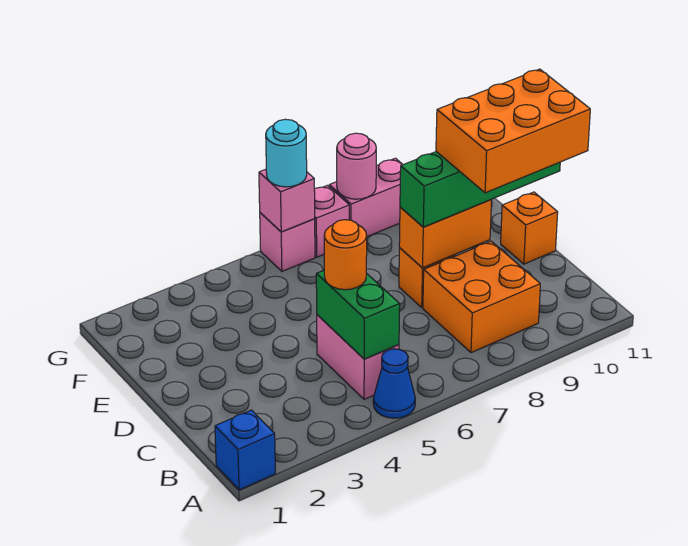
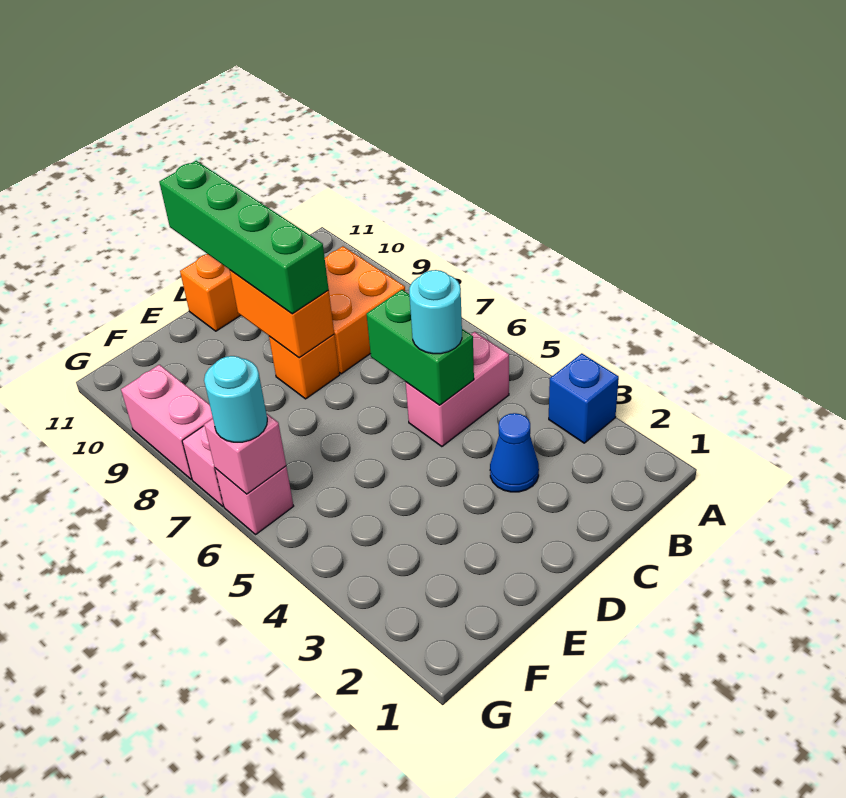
blue 1x1 brick [215,410,275,490] -> blue 1x1 brick moved to [549,353,619,443]
blue 1x1 cone [373,349,415,418] -> blue 1x1 cone moved to [490,413,539,492]
green 1x2 brick [316,270,400,359] -> green 1x2 brick turned to [367,290,474,405]
orange 1x1 round brick [324,220,367,290] -> cyan 1x1 round brick [409,270,462,354]
orange 2x3 brick [436,69,590,193] -> none
pink 1x1 round brick [337,133,376,199] -> none

